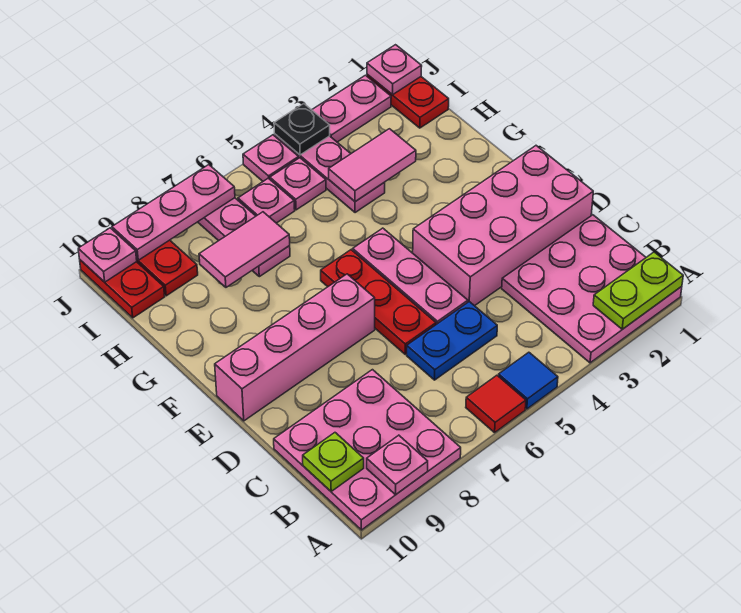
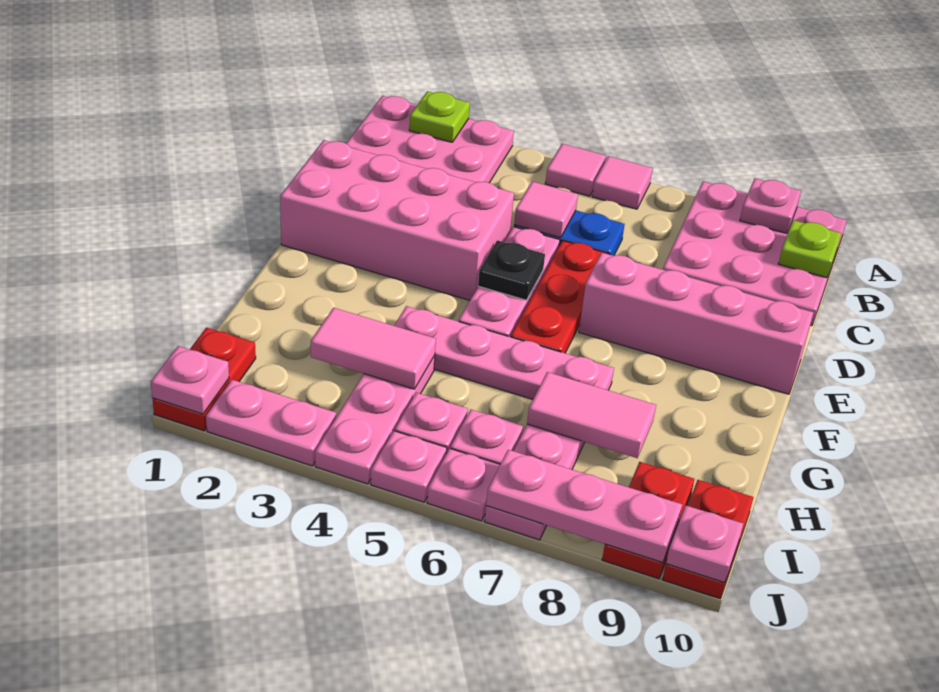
lime 1x2 plate [593,252,683,329] -> lime 1x1 plate [409,91,470,142]
blue 1x1 tile [498,352,558,409] -> pink 1x1 tile [545,144,606,196]
red 1x1 tile [466,375,526,433] -> pink 1x1 tile [592,156,653,209]
none -> pink 1x1 tile [514,182,578,238]
none -> pink 1x4 plate [394,306,614,399]
black 1x1 plate [274,104,330,155] -> black 1x1 plate moved to [478,240,545,300]
none -> pink 1x1 plate [427,448,500,521]

